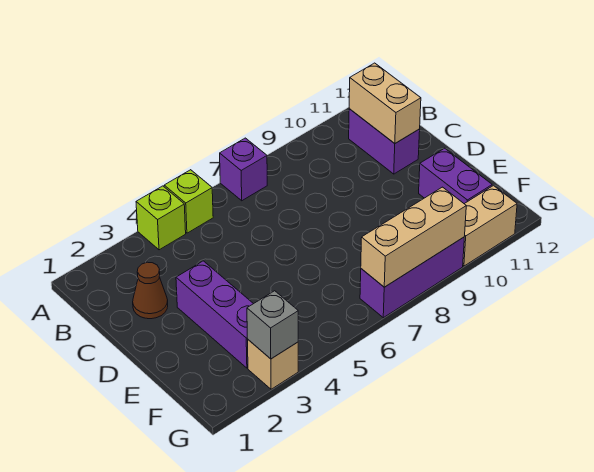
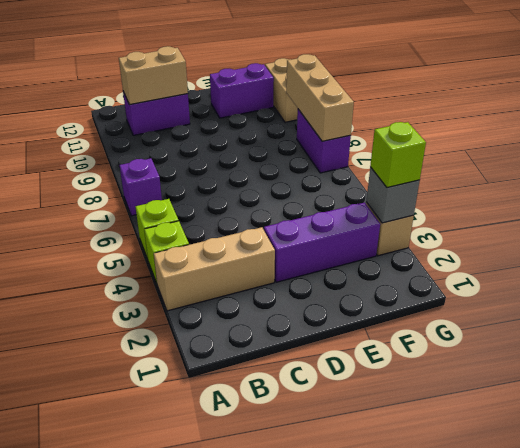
none -> tan 1x3 brick [154,227,275,311]
brown 1x1 cone [133,262,168,319] -> none
none -> lime 1x1 brick [370,122,426,188]
purple 1x3 brick [360,237,464,318] -> purple 1x2 brick [297,109,351,173]

